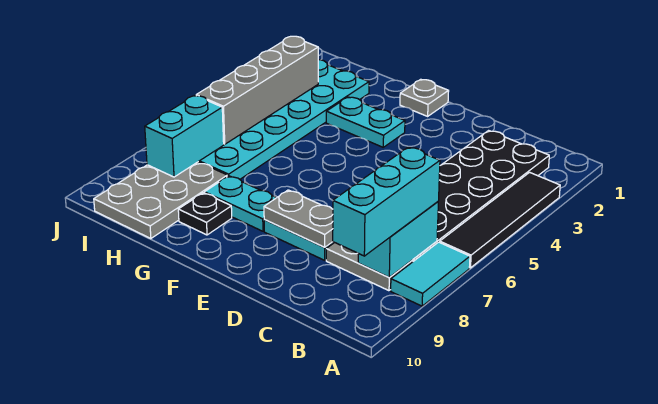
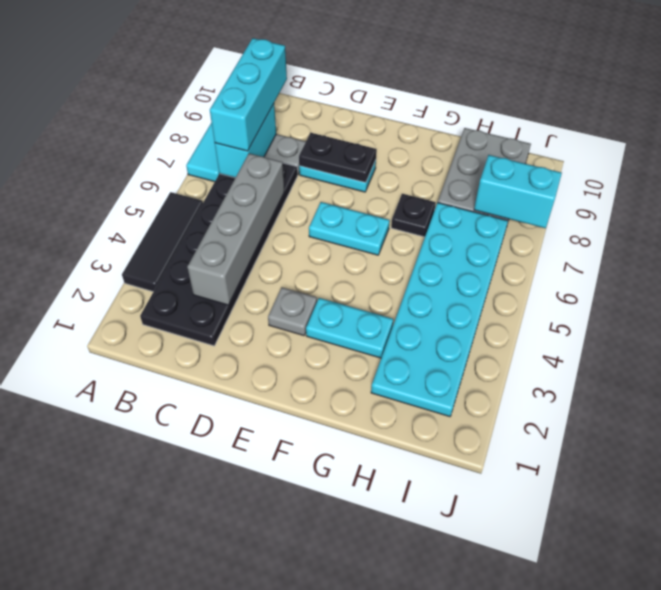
black 1x4 tile [440,172,560,268] -> black 1x3 tile [122,192,203,292]
grey 1x2 plate [264,190,333,247] -> black 1x2 plate [299,133,377,183]
grey 1x1 plate [400,79,449,116] -> grey 1x1 plate moved to [268,287,317,336]
cyan 1x2 plate [205,176,276,231] -> cyan 1x2 plate moved to [309,202,390,255]
black 1x1 plate [178,193,232,235] -> black 1x1 plate moved to [391,194,436,237]
grey 1x4 brick [196,36,318,144] -> grey 1x4 brick moved to [187,153,284,305]
cyan 1x2 brick [145,95,224,177] -> cyan 1x2 brick turned to [474,155,562,228]

